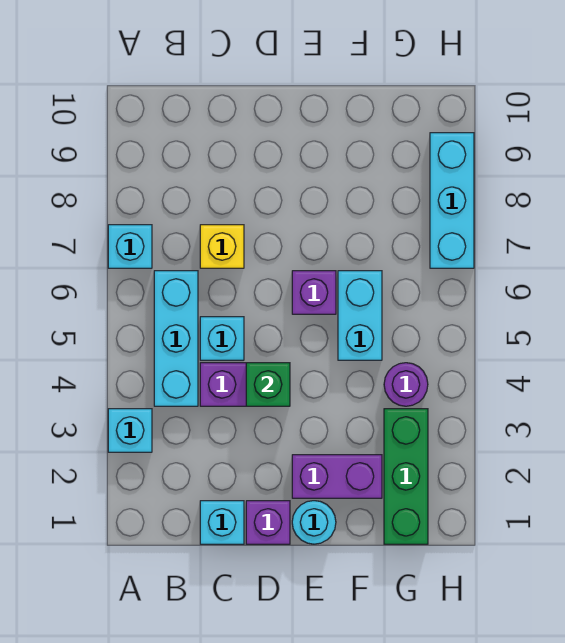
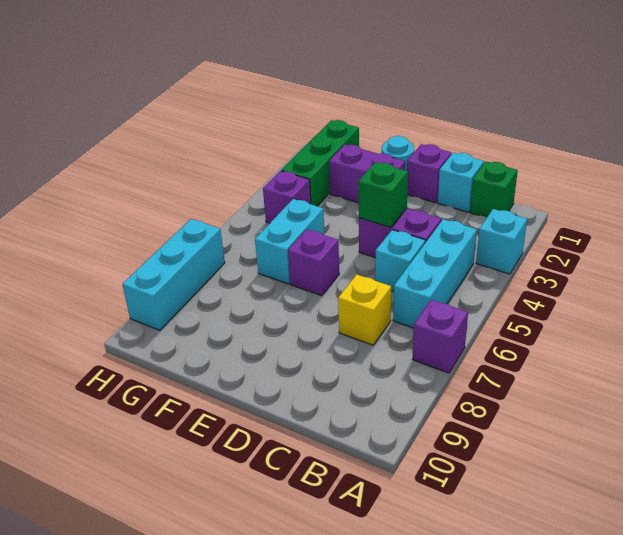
cyan 1x1 brick [108,225,152,268] -> purple 1x1 brick [412,300,468,373]
none -> green 1x1 brick [470,161,518,218]
purple 1x1 round brick [384,363,428,406] -> purple 1x1 brick [263,171,311,223]

